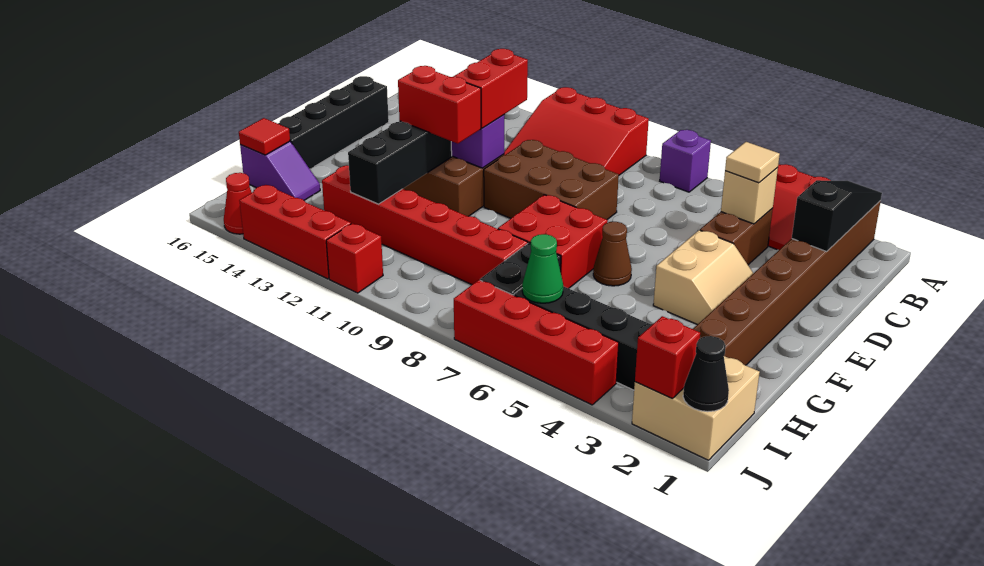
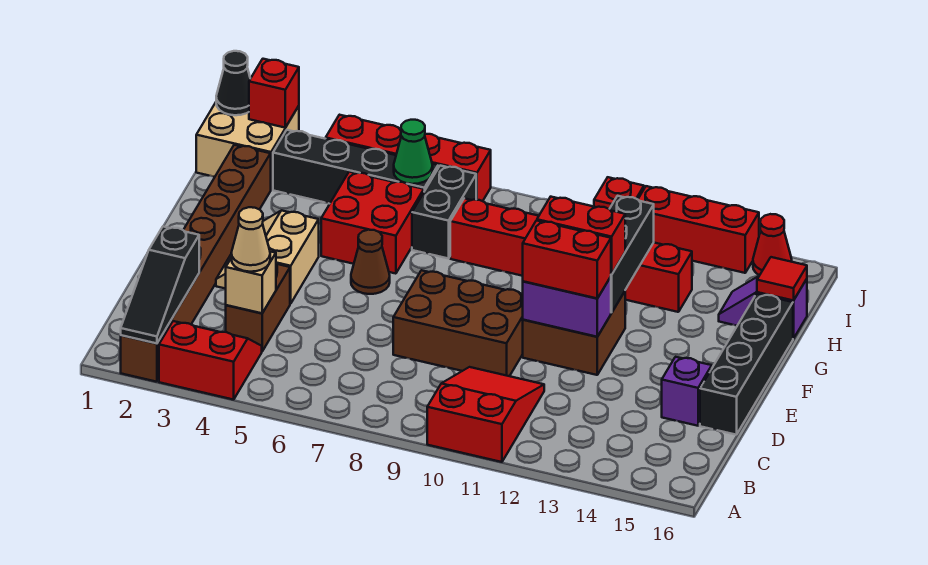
purple 1x1 brick [660,130,711,192] -> purple 1x1 brick moved to [662,357,712,426]
red 3x3 slope [504,87,649,175] -> red 2x3 slope [427,367,544,462]
tan 1x1 tile [725,142,780,183] -> tan 1x1 cone [231,207,270,272]
red 1x2 brick [453,49,528,128] -> red 1x2 brick turned to [523,221,611,298]
red 2x2 brick [498,195,608,289] -> red 2x2 brick moved to [321,172,424,274]

